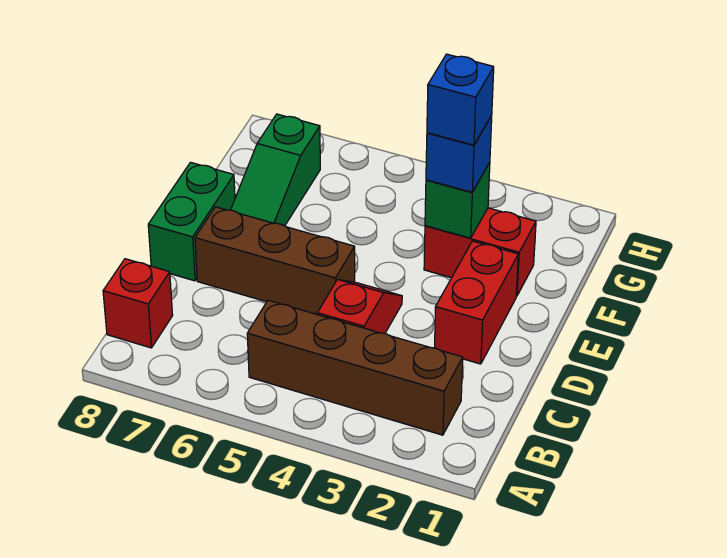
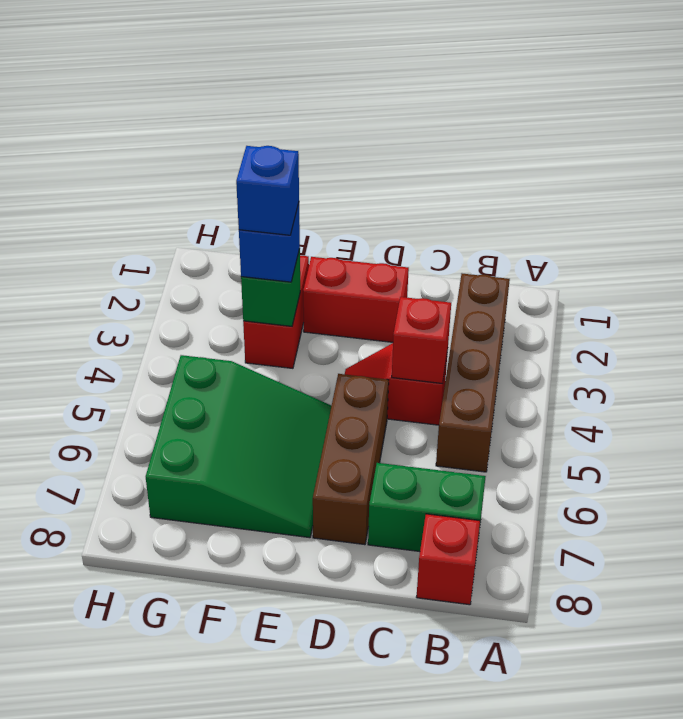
none -> red 1x1 brick [392,297,451,383]
green 1x2 brick [148,162,235,281] -> green 1x2 brick moved to [368,463,486,552]
green 1x3 slope [231,114,320,226] -> green 3x3 slope [146,355,331,538]

